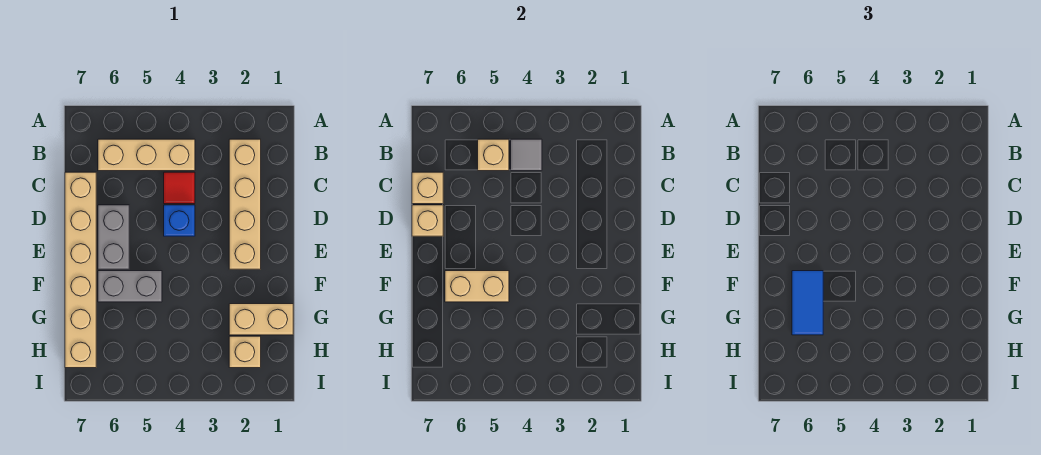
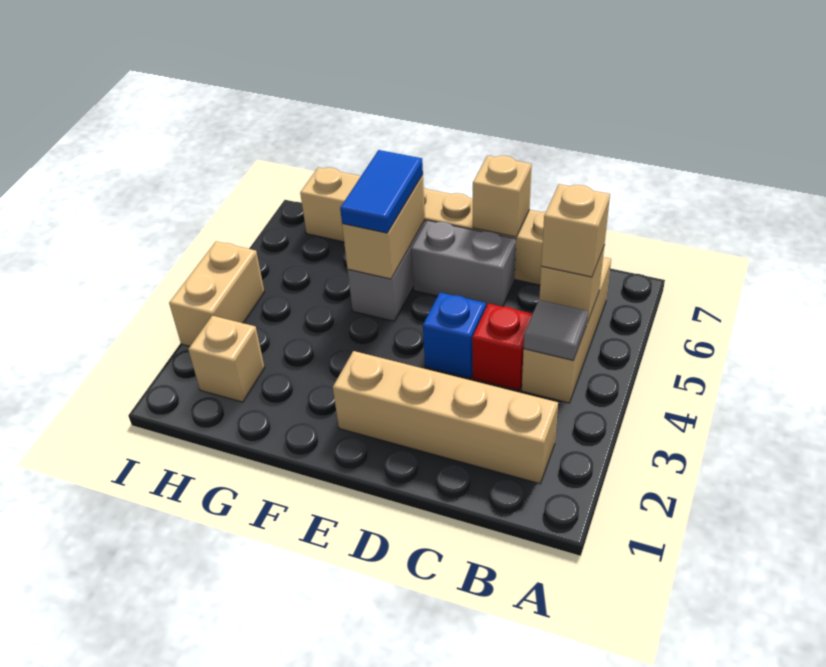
red 1x1 tile [164,172,195,204] -> red 1x1 brick [472,304,532,390]
tan 1x1 brick [412,172,443,204] -> tan 1x1 brick moved to [541,184,610,277]
blue 1x2 tile [792,271,823,335] -> blue 1x2 tile turned to [340,150,423,233]
tan 1x2 brick [229,304,293,335] -> tan 1x2 brick moved to [169,241,264,346]

